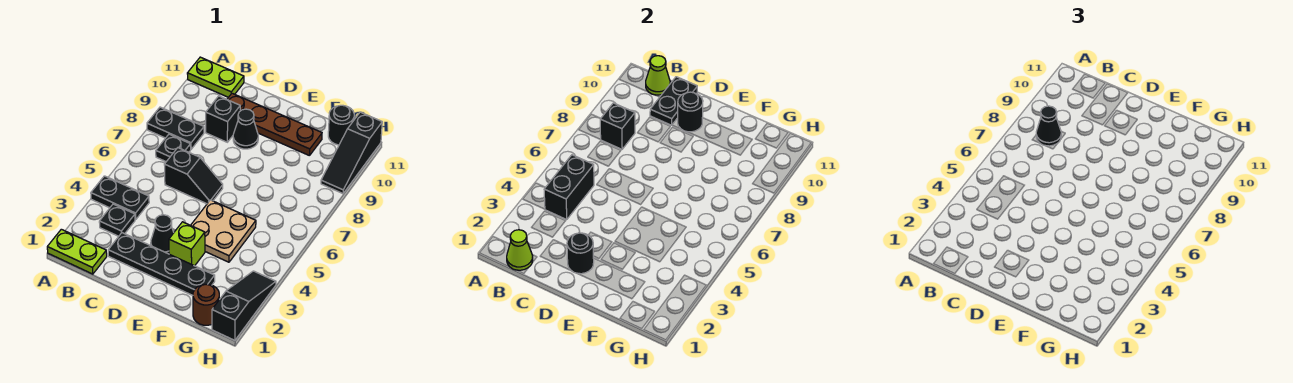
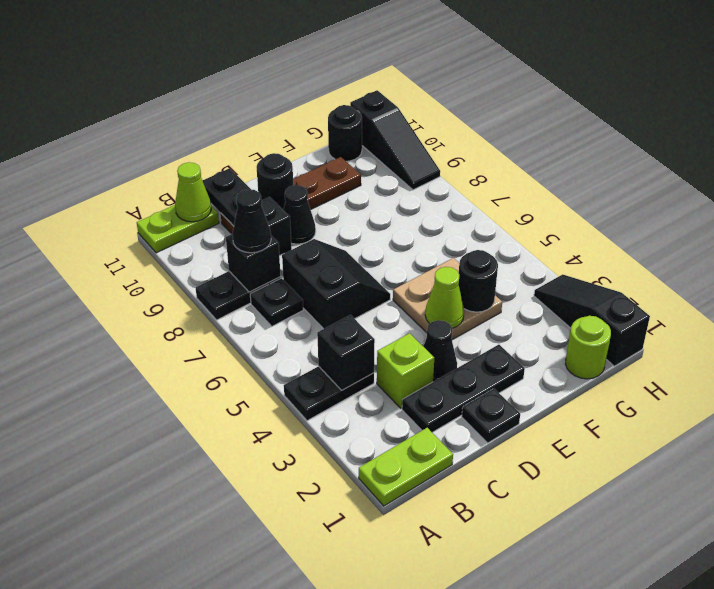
lime 1x1 cone [507,230,533,270] -> lime 1x1 cone moved to [425,267,464,328]
black 1x1 plate [99,204,135,236] -> black 1x1 plate moved to [462,389,520,443]
black 1x2 brick [544,155,594,220] -> black 1x1 brick [317,315,375,390]
black 1x4 plate [108,233,215,295] -> black 1x3 plate [402,345,525,432]
black 1x2 slope [164,148,223,204] -> black 2x2 slope [282,239,390,329]
black 1x1 round brick [567,233,594,274] -> black 1x1 round brick moved to [459,250,498,312]
lime 1x1 brick [169,222,205,266] -> lime 1x1 brick moved to [377,333,434,408]
brown 1x1 round brick [193,284,219,325] -> lime 1x1 round brick [565,316,611,379]

